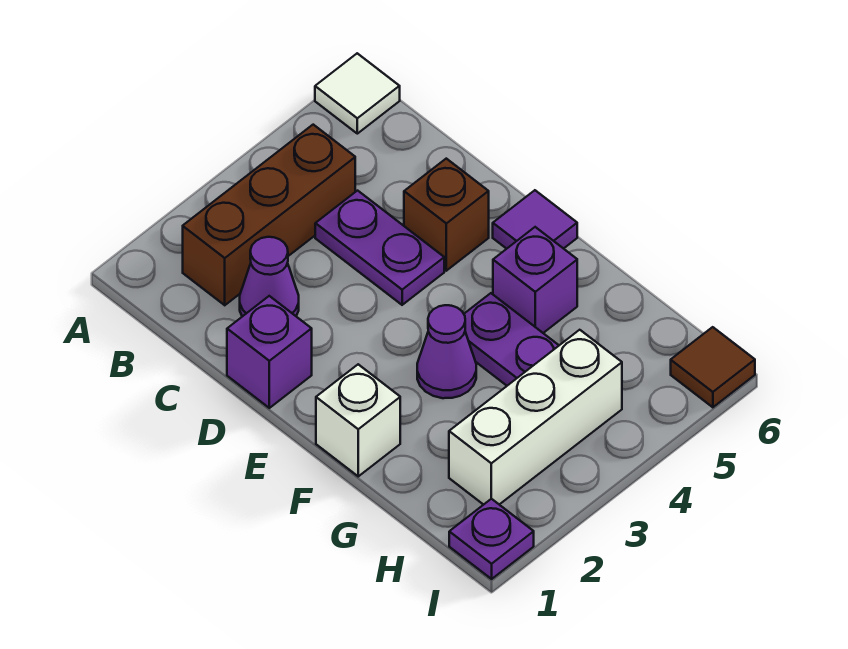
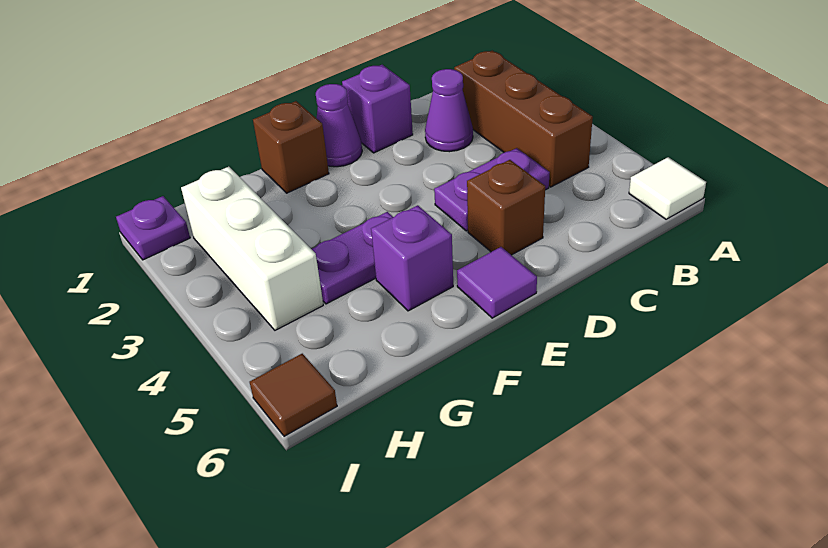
white 1x1 brick [316,364,400,476] -> brown 1x1 brick [253,101,329,193]
purple 1x1 cone [417,305,476,398] -> purple 1x1 cone moved to [316,84,362,167]

